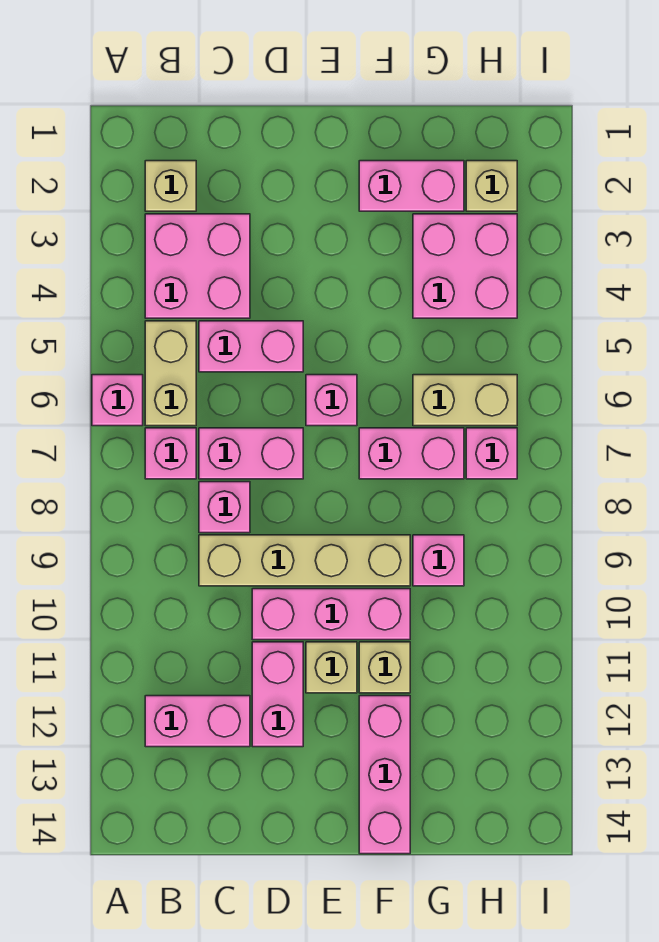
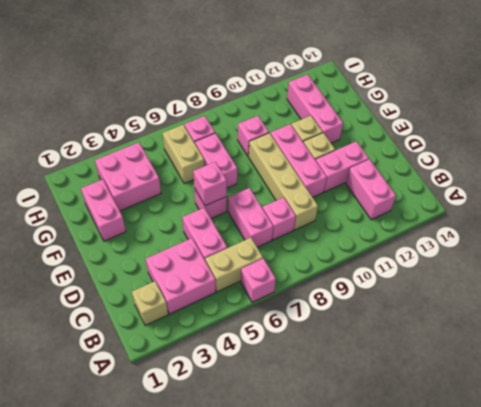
pink 1x1 brick [145,428,196,479] -> pink 1x1 brick moved to [193,162,227,206]
pink 1x3 brick [359,696,410,854] -> pink 1x3 brick turned to [287,75,343,143]
tan 1x1 brick [466,161,517,211] -> none

